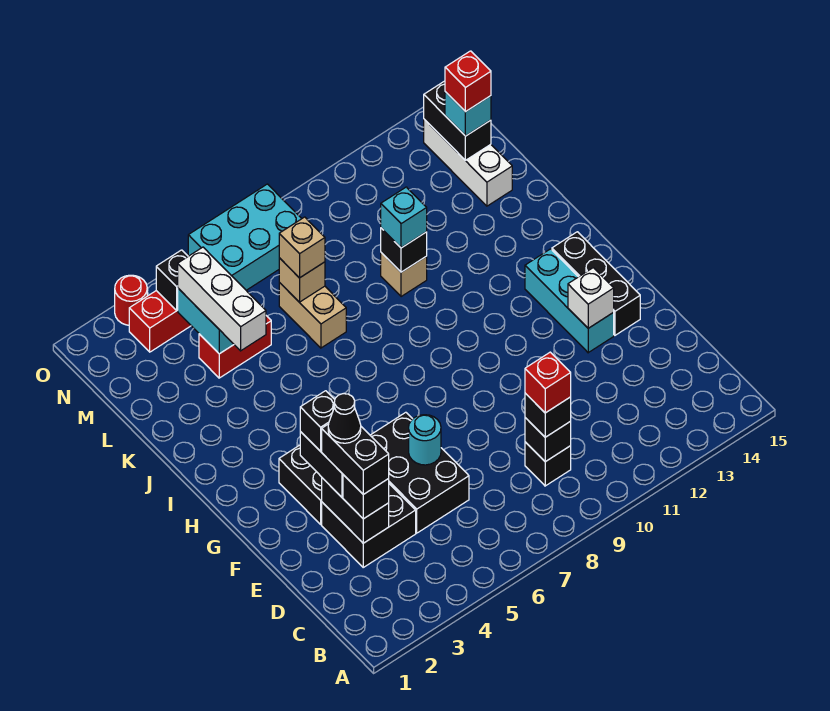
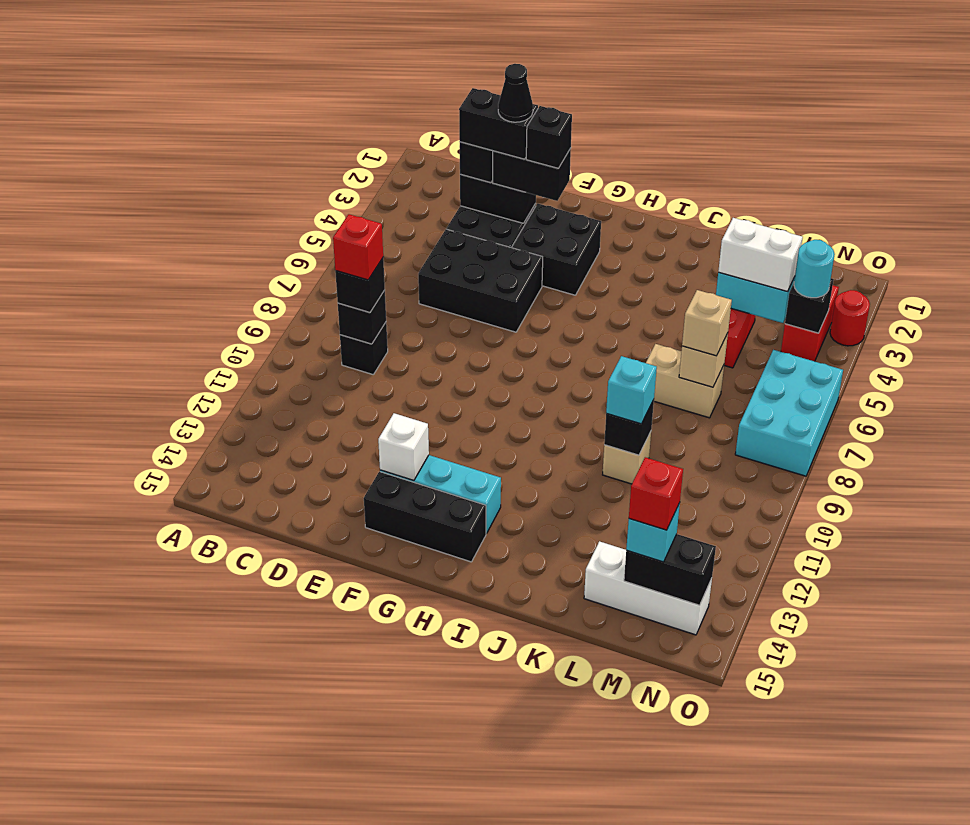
cyan 1x1 round brick [409,415,441,465] -> cyan 1x1 round brick moved to [794,240,835,298]
white 1x3 brick [178,247,266,351] -> white 1x2 brick [718,218,803,292]

